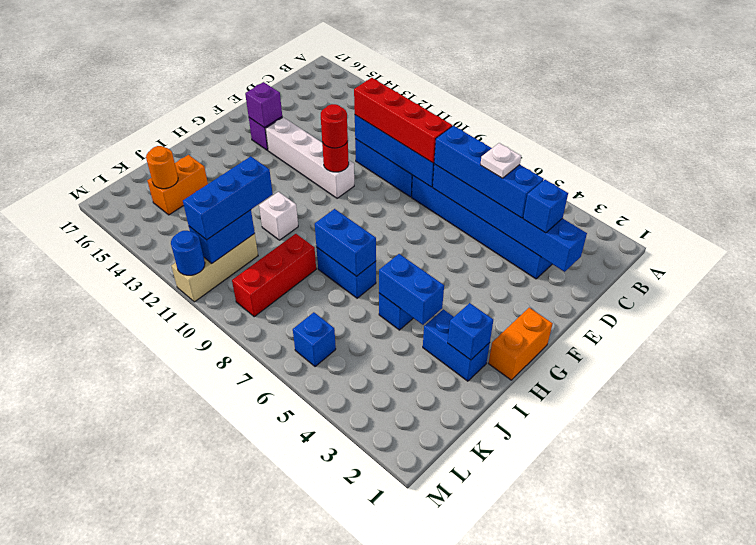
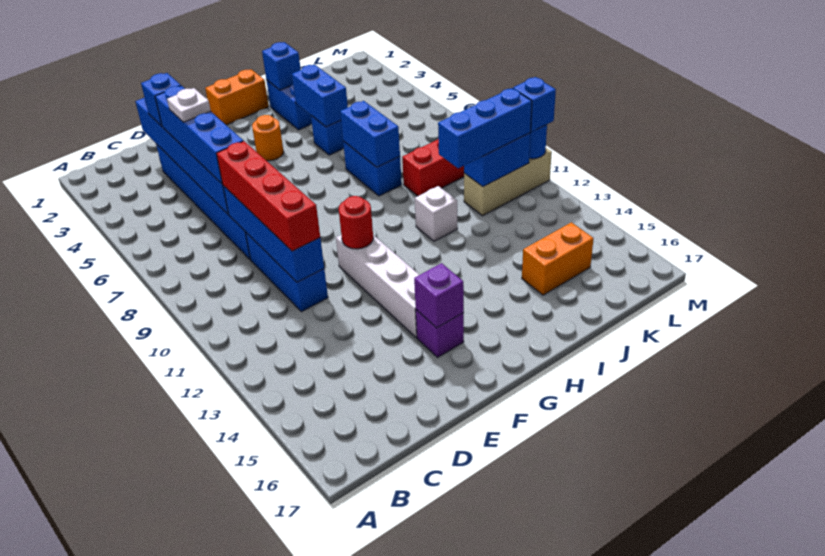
red 1x1 round brick [321,104,348,148] -> none
orange 1x1 round brick [146,146,178,189] -> orange 1x1 round brick moved to [252,115,284,161]
blue 1x1 brick [293,312,336,367] -> blue 1x1 brick moved to [513,77,556,132]

